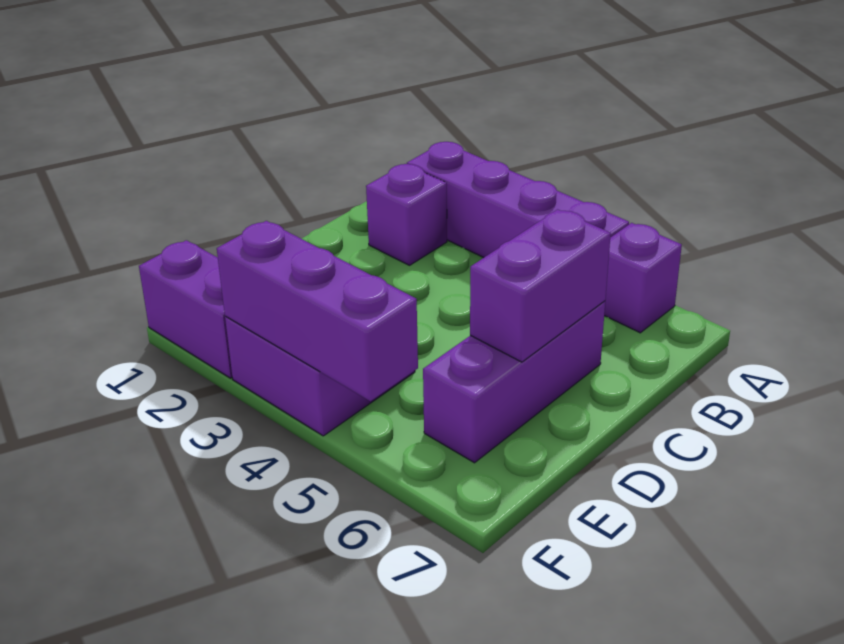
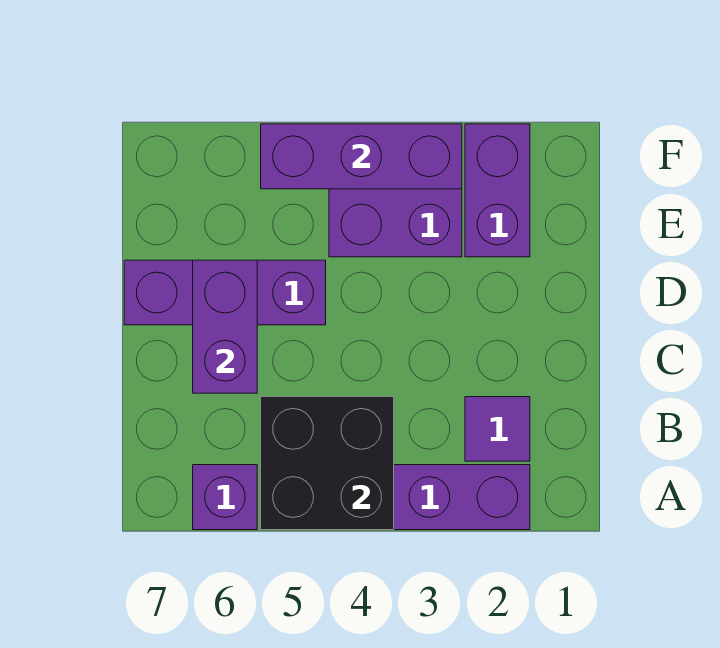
none -> black 2x2 brick [261,397,394,530]
purple 1x1 brick [366,164,447,265] -> purple 1x1 tile [465,397,530,461]
purple 1x3 brick [423,301,605,463] -> purple 1x3 brick turned to [124,260,326,325]
purple 1x2 brick [139,240,232,378] -> purple 1x2 brick turned to [465,124,530,257]

